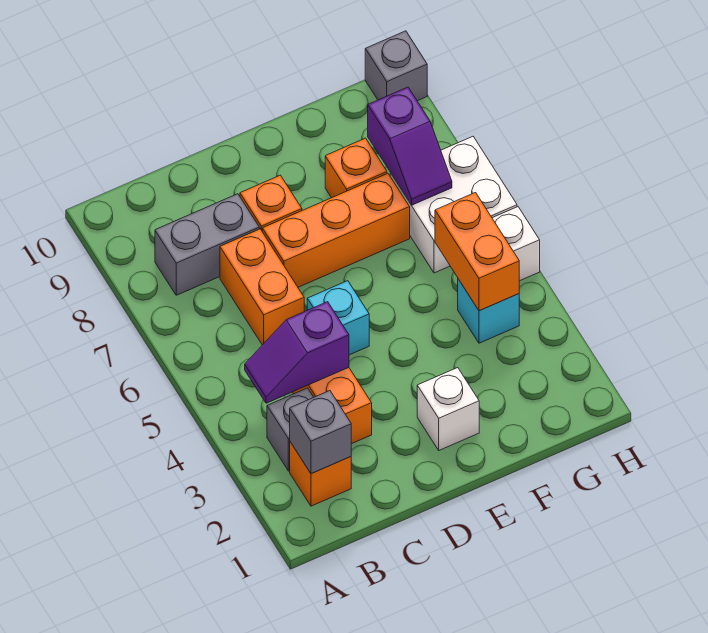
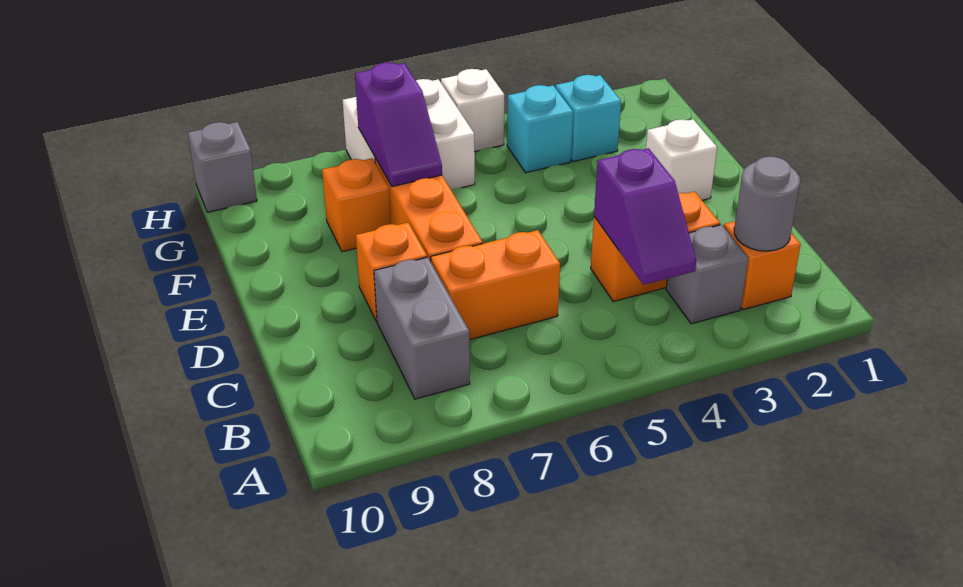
grey 1x1 brick [290,391,351,474] -> grey 1x1 round brick [734,156,800,251]
cyan 1x1 brick [307,281,369,355] -> cyan 1x1 brick moved to [556,75,621,162]
orange 1x2 brick [435,193,519,311] -> none
purple 1x2 slope [368,87,452,205] -> purple 1x2 slope turned to [355,63,442,187]

